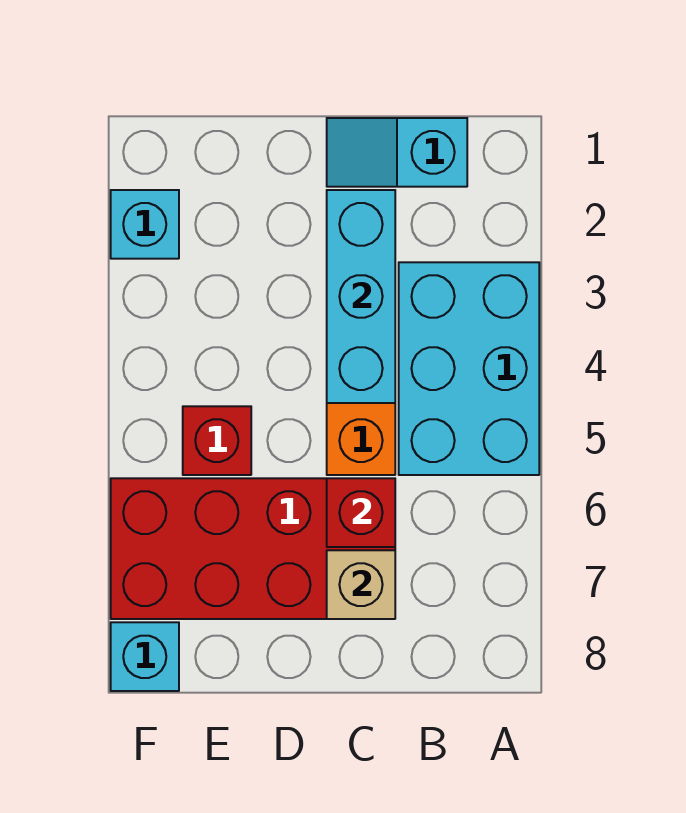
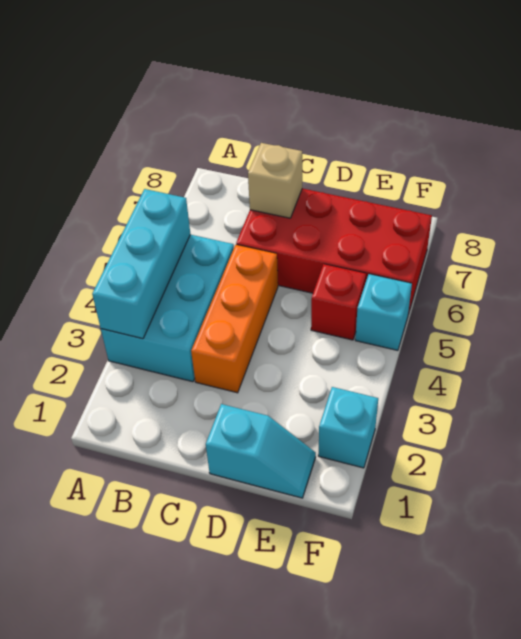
cyan 1x2 slope [327,118,467,187] -> cyan 1x2 slope moved to [206,404,316,498]
cyan 1x3 brick [327,190,395,403] -> cyan 1x3 brick moved to [92,189,191,339]
red 1x1 brick [327,478,395,547] -> none
cyan 1x1 brick [111,622,179,691] -> cyan 1x1 brick moved to [355,274,412,350]

